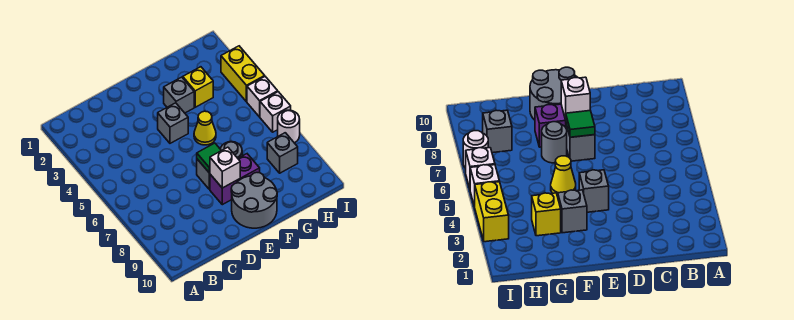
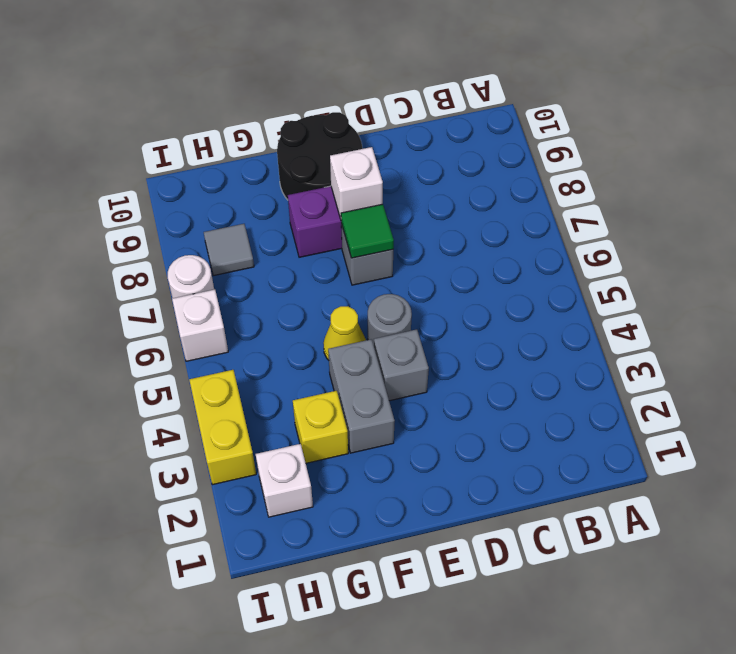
grey 2x2 round brick [231,173,277,228] -> black 2x2 round brick [277,112,362,200]
grey 1x1 brick [164,77,194,113] -> grey 1x2 brick [328,339,395,453]
grey 1x1 round brick [221,142,242,158] -> grey 1x1 round brick moved to [368,294,412,345]
grey 1x1 brick [267,133,298,173] -> grey 1x1 tile [204,224,254,276]
white 1x1 brick [247,77,278,117] -> white 1x1 brick moved to [256,444,313,517]

